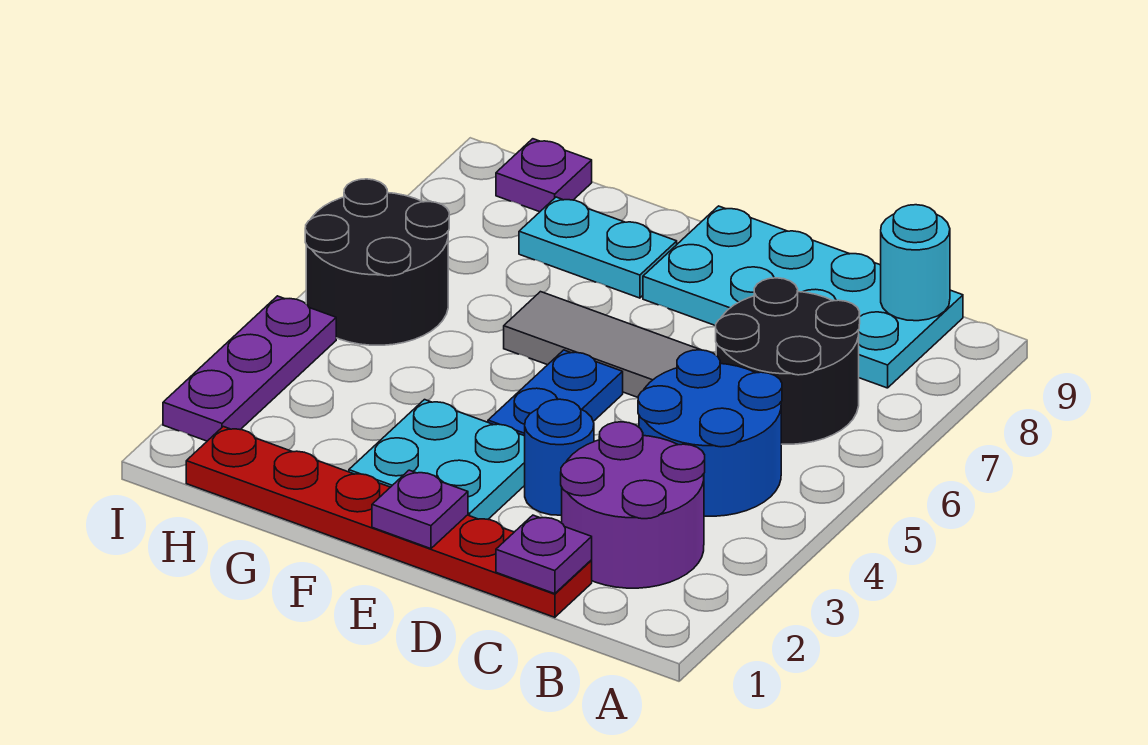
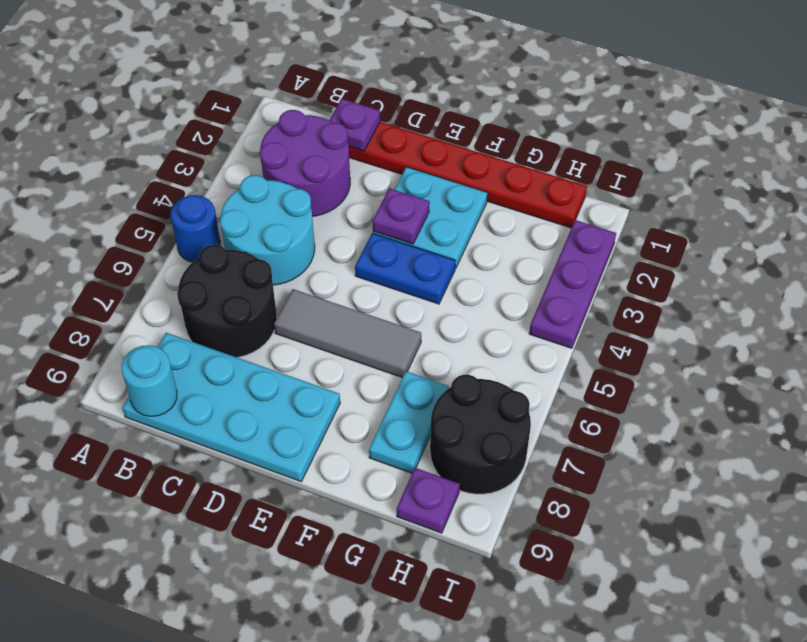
blue 2x2 round brick [638,350,782,516] -> cyan 2x2 round brick [220,175,315,285]
blue 1x1 round brick [525,399,594,515] -> blue 1x1 round brick moved to [171,195,220,262]
purple 1x1 plate [372,470,468,549] -> purple 1x1 plate moved to [373,188,430,244]
blue 1x2 plate [488,350,623,436] -> blue 1x2 plate turned to [355,233,455,304]
cyan 1x2 plate [519,197,677,298] -> cyan 1x2 plate turned to [369,371,449,473]
black 2x2 round brick [305,179,449,345] -> black 2x2 round brick moved to [430,375,531,494]

